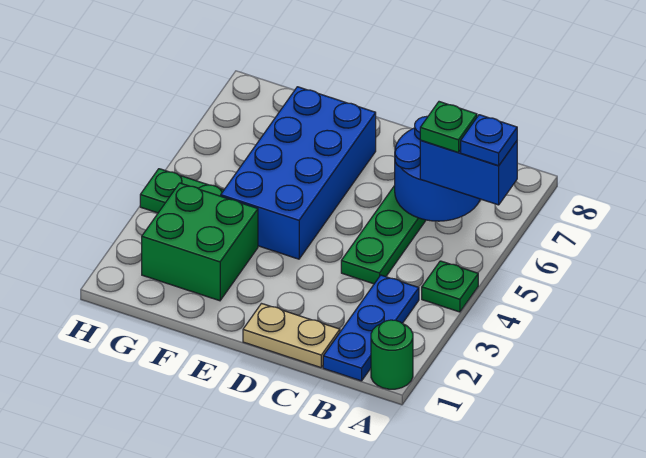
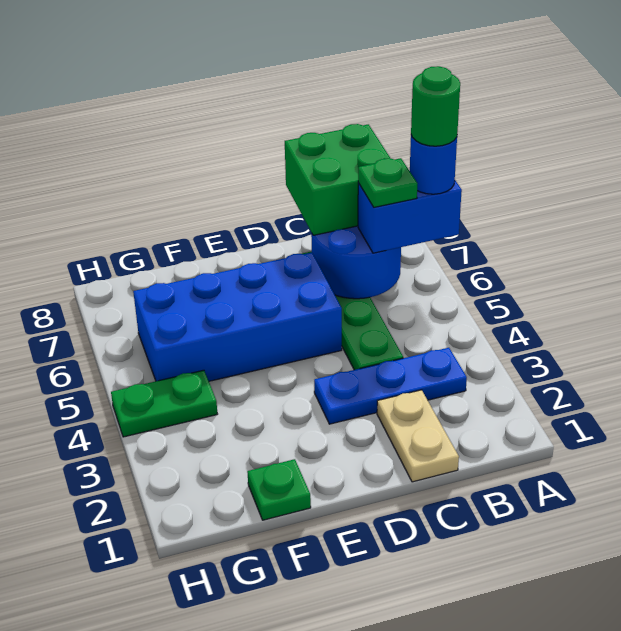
green 1x1 round brick [371,320,413,389] -> green 1x1 round brick moved to [411,66,460,146]
green 1x1 plate [422,261,478,312] -> green 1x1 plate moved to [247,459,311,520]
blue 1x1 plate [461,115,517,166] -> blue 1x1 round brick [410,135,457,194]
blue 1x3 plate [323,275,419,381] -> blue 1x3 plate turned to [314,348,467,424]
tan 1x2 plate [243,304,340,368] -> tan 1x2 plate turned to [377,390,459,482]
blue 2x4 brick [221,87,376,259] -> blue 2x4 brick turned to [133,252,342,381]
green 2x2 brick [142,183,258,301] -> green 2x2 brick moved to [285,124,390,235]

